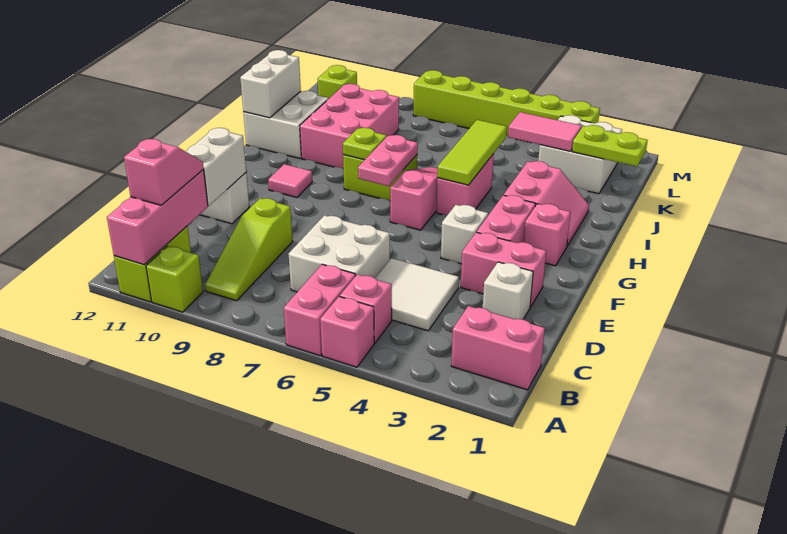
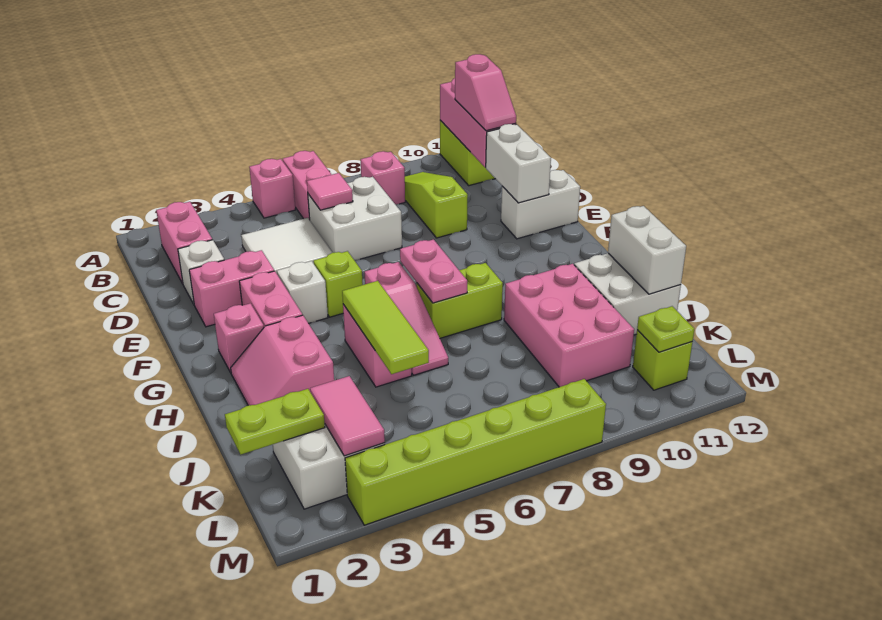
lime 1x1 brick [146,246,203,312] -> lime 1x1 brick moved to [313,251,363,317]
pink 1x2 brick [451,306,545,390] -> pink 1x2 brick turned to [156,202,212,284]
pink 1x1 brick [340,274,392,343] -> pink 1x1 brick moved to [361,151,405,204]
pink 1x1 tile [268,164,312,197] -> pink 1x1 tile moved to [307,173,353,210]
lime 1x1 plate [343,128,387,160] -> lime 1x1 plate moved to [637,306,694,352]
pink 1x2 tile [508,112,582,151] -> pink 1x2 tile turned to [310,376,385,456]

